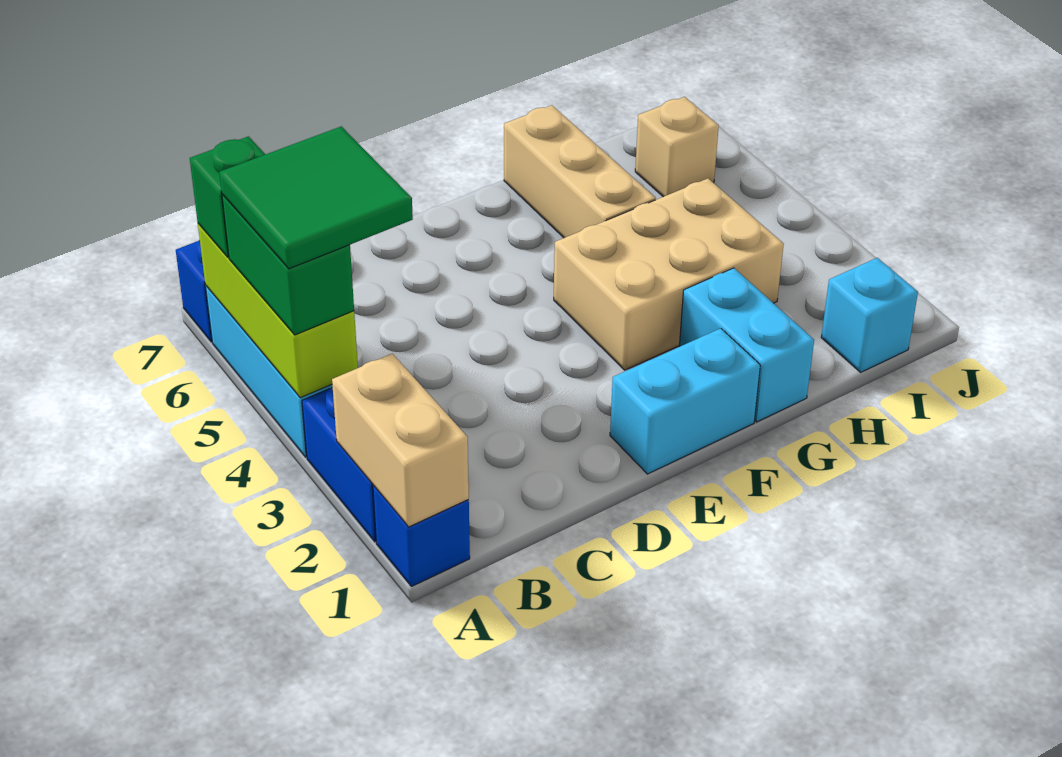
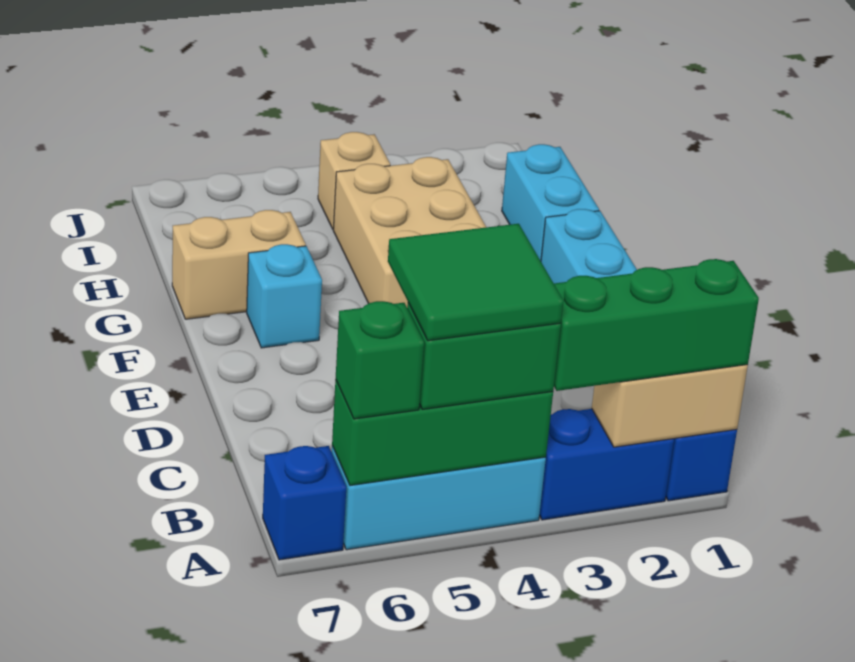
none -> green 1x3 brick [554,259,759,391]
lime 1x3 brick [198,224,358,398] -> green 1x3 brick [332,380,553,486]
cyan 1x2 brick [679,268,814,422] -> cyan 1x2 brick turned to [502,144,599,261]
tan 1x3 brick [504,105,655,238] -> tan 1x2 brick [172,210,306,319]
cyan 1x1 brick [821,258,918,372] -> cyan 1x1 brick moved to [247,244,322,348]
tan 1x1 brick [635,97,719,197] -> tan 1x1 brick moved to [318,132,390,229]

